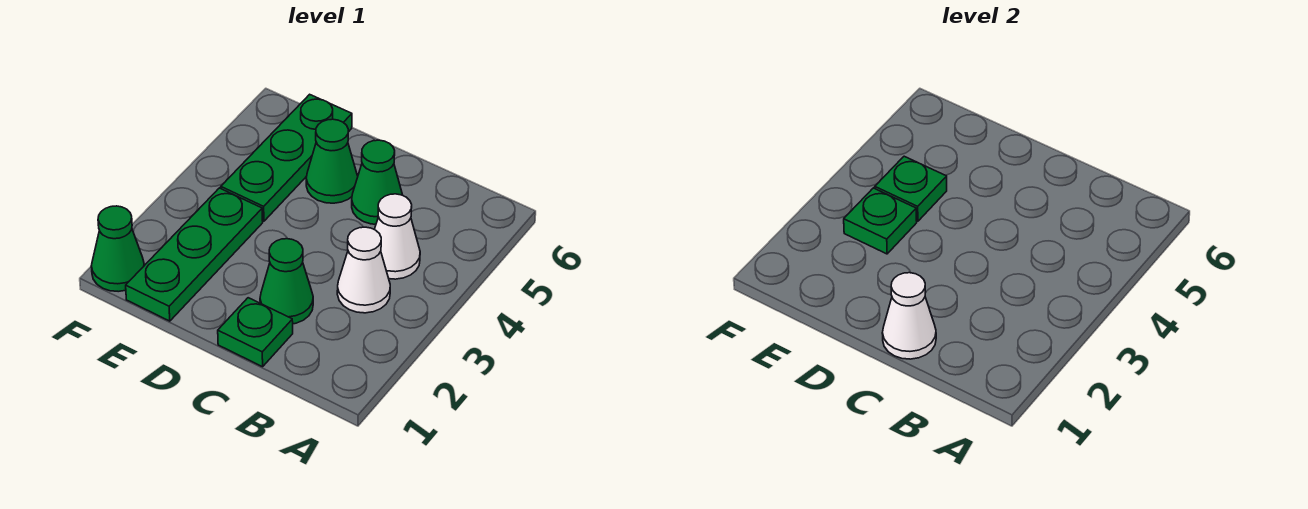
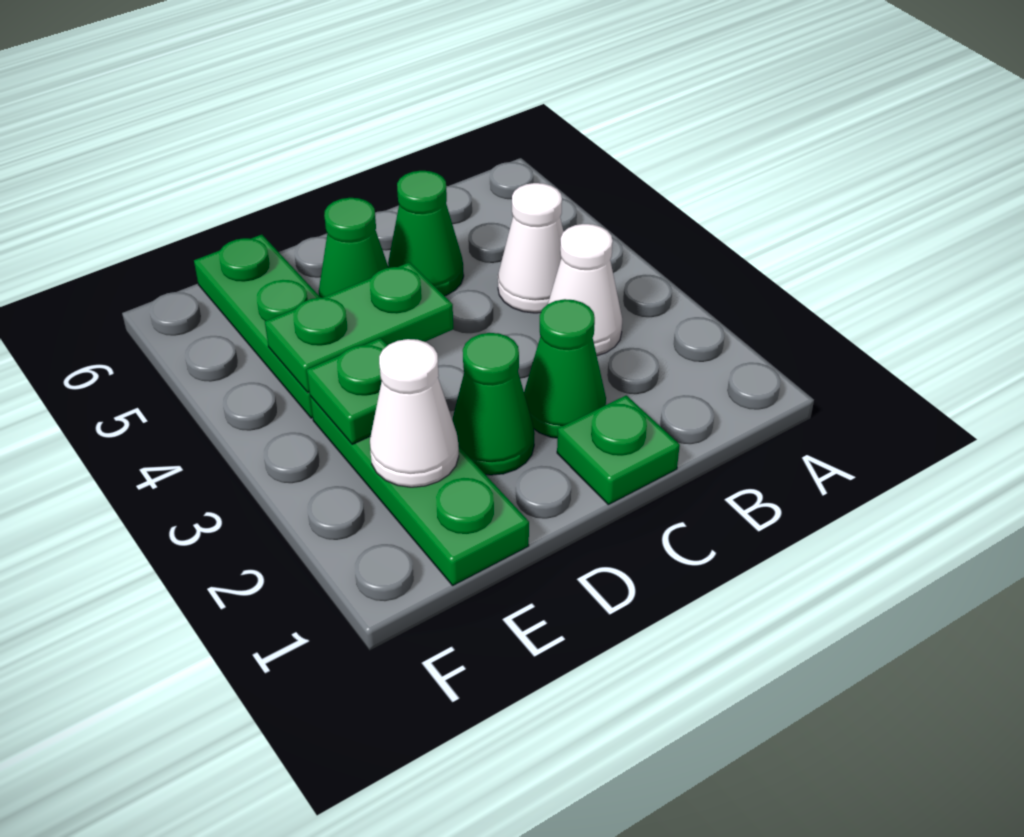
white 1x1 cone [882,273,936,359] -> white 1x1 cone moved to [370,339,459,487]
green 1x1 plate [875,156,947,221] -> green 1x2 plate [265,262,453,393]
green 1x1 cone [91,206,144,292] -> green 1x1 cone moved to [452,333,535,475]

